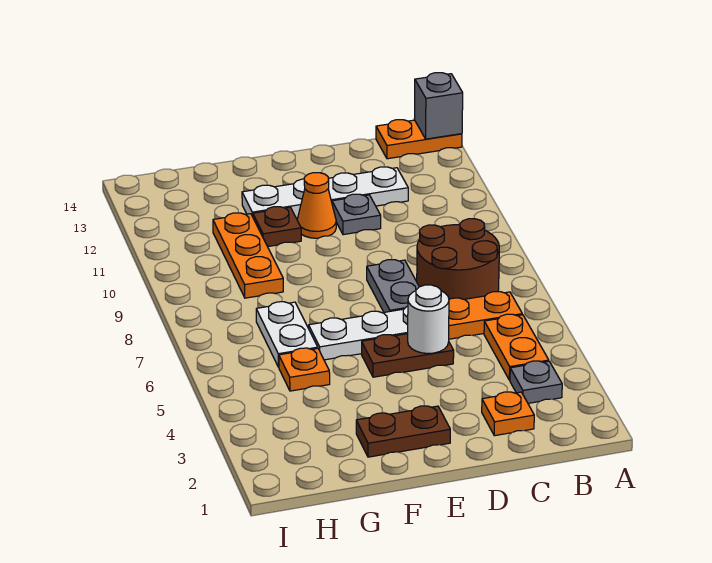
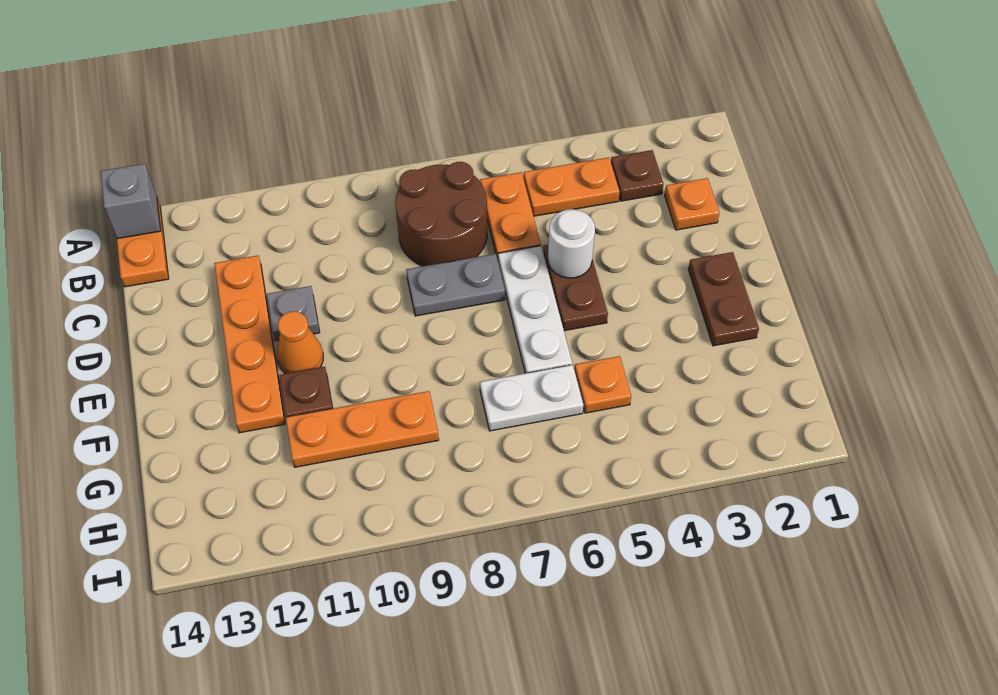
grey 1x1 plate [510,361,562,403] -> brown 1x1 plate [611,150,663,201]
white 1x4 plate [242,167,408,219] -> orange 1x4 plate [214,256,285,433]

